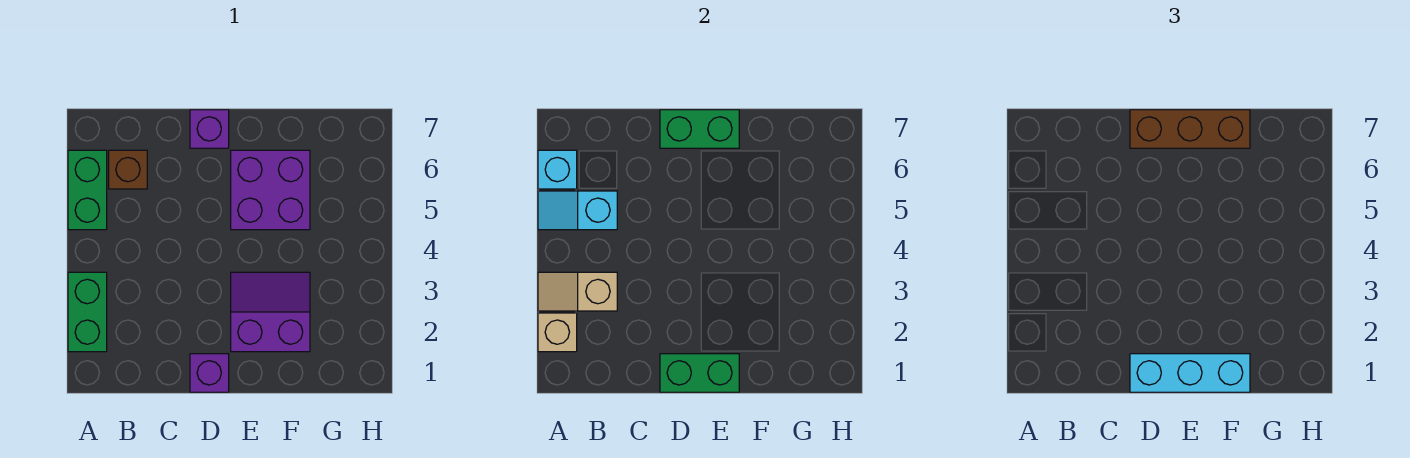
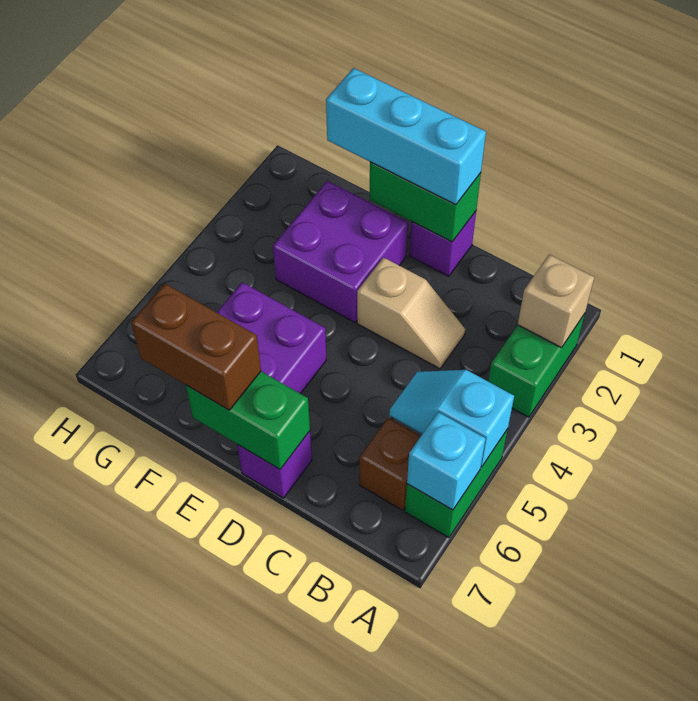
tan 1x2 slope [538,272,617,311] -> tan 1x2 slope moved to [357,258,465,369]
cyan 1x2 slope [538,191,617,230] -> cyan 1x2 slope turned to [389,370,514,467]
brown 1x3 brick [1130,110,1250,148] -> brown 1x2 brick [131,284,261,410]
purple 2x2 slope [231,272,310,352] -> purple 2x2 brick [273,181,408,322]

